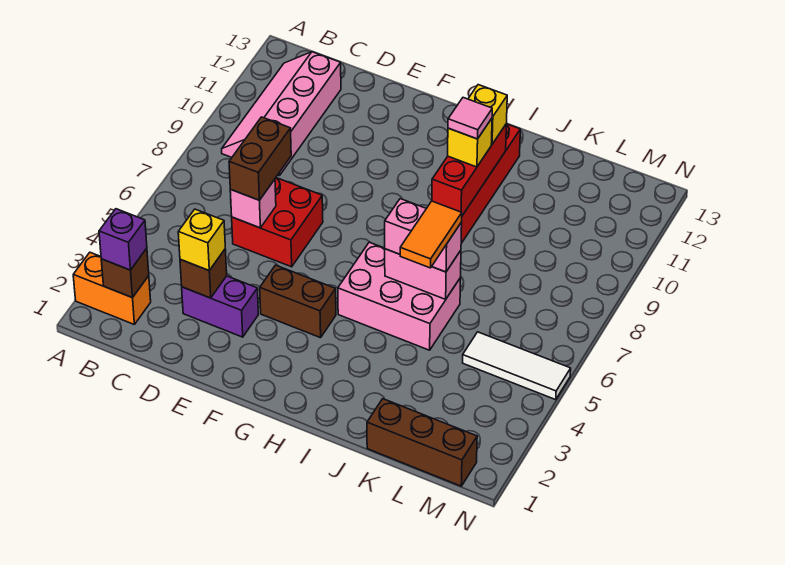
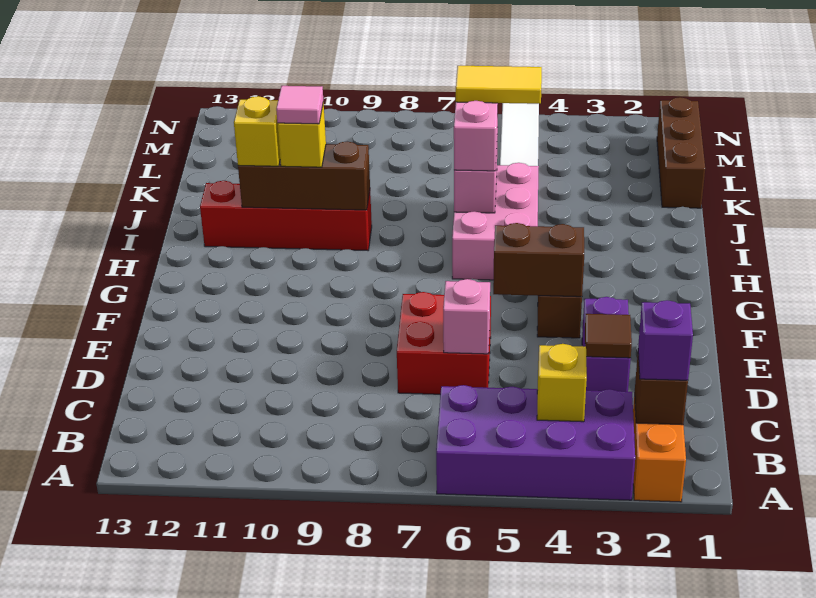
none -> purple 2x4 brick [436,385,635,500]
pink 2x4 slope [222,52,341,176] -> none
brown 1x1 brick [180,249,227,298] -> brown 1x1 tile [585,314,632,358]
yellow 1x1 brick [178,209,225,270] -> yellow 1x1 brick moved to [537,344,587,422]
brown 1x2 brick [229,117,291,200] -> brown 1x2 brick moved to [493,223,584,297]
red 1x3 brick [432,125,506,216] -> brown 1x3 brick [238,142,370,210]
orange 1x2 tile [400,201,462,268] -> yellow 1x2 tile [456,66,542,104]

